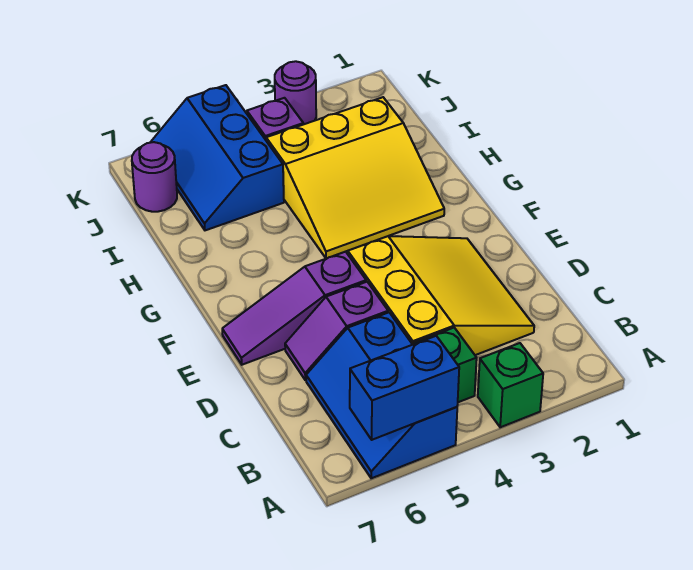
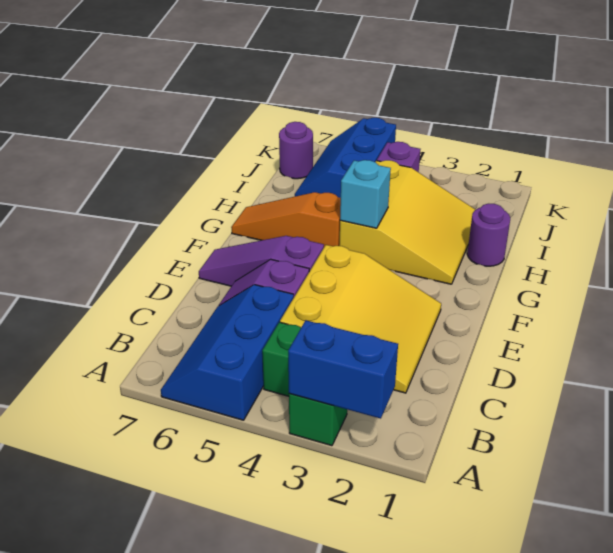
blue 1x2 brick [350,336,459,440] -> blue 1x2 brick moved to [288,321,398,419]
yellow 3x3 slope [266,97,444,259] -> yellow 3x3 slope turned to [339,160,476,284]
none -> cyan 1x1 brick [340,160,391,228]
none -> orange 1x3 slope [231,192,341,247]
purple 1x1 round brick [275,61,316,124] -> purple 1x1 round brick moved to [467,204,510,266]

